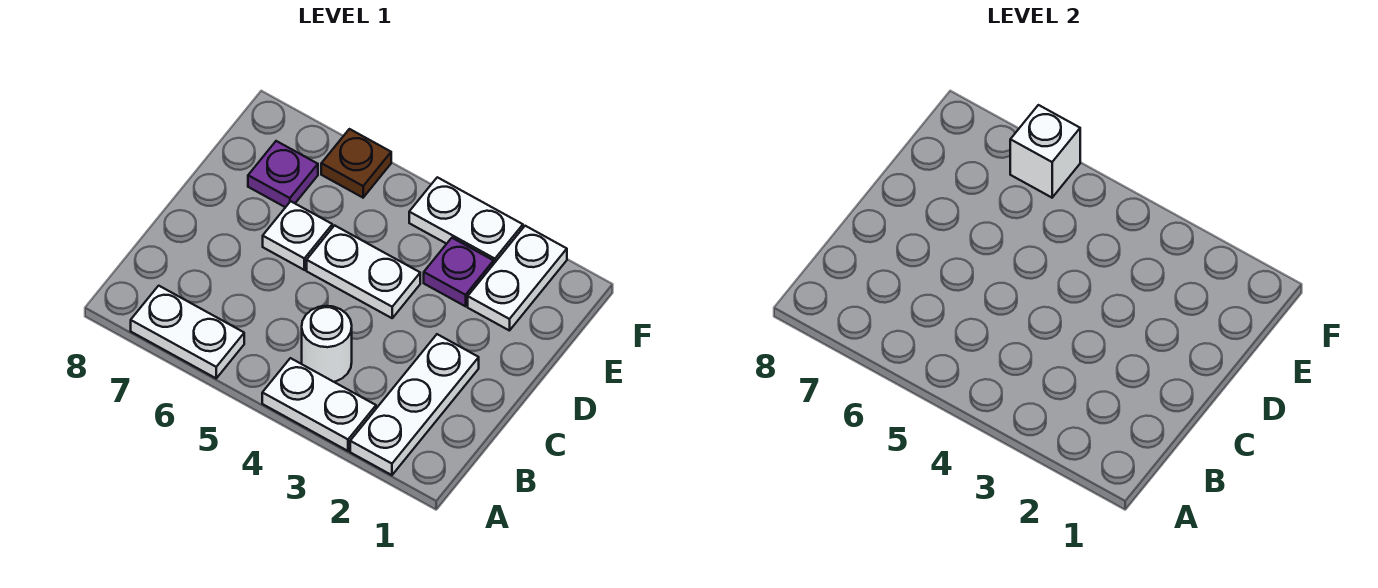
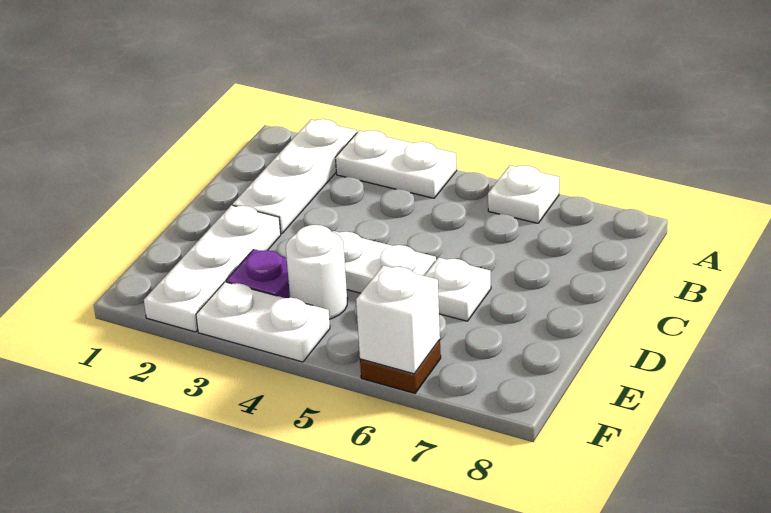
white 1x2 plate [131,286,244,378] -> white 1x1 plate [488,165,559,223]
white 1x1 round brick [302,306,352,382] -> white 1x1 round brick moved to [286,225,347,319]
white 1x2 plate [468,226,567,331] -> white 1x3 plate [144,205,281,332]
purple 1x1 plate [248,141,318,207] -> none

